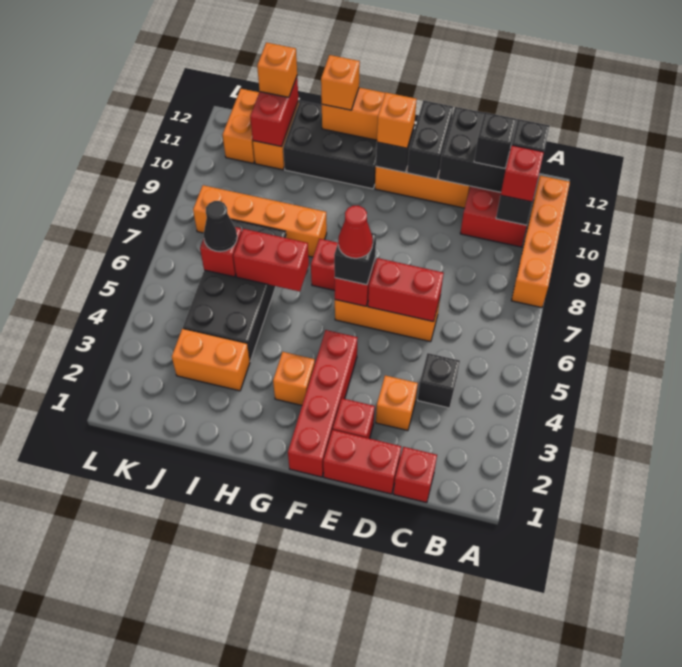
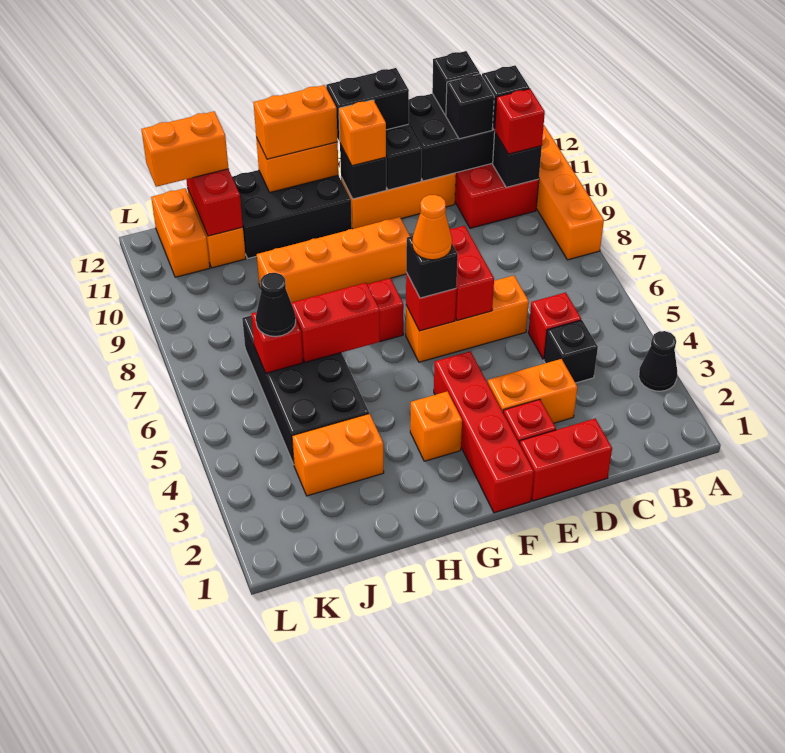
none -> black 1x1 cone [639,331,677,391]
red 1x1 brick [394,447,437,503] -> red 1x1 brick moved to [529,292,581,359]
none -> black 1x1 brick [432,51,480,115]
orange 1x1 brick [376,376,418,431] -> orange 1x2 brick [488,359,577,423]
red 1x2 brick [368,258,444,322] -> red 1x2 brick turned to [450,226,494,321]
none -> black 1x2 brick [326,68,409,141]
red 1x1 cone [338,206,373,258] -> orange 1x1 cone [412,195,452,260]
orange 1x4 brick [193,185,327,257] -> orange 1x4 brick moved to [257,217,410,303]
orange 1x1 brick [321,55,360,110] -> orange 1x2 brick [253,85,338,159]
orange 1x1 brick [257,42,297,97] -> orange 1x2 brick [141,111,229,187]

